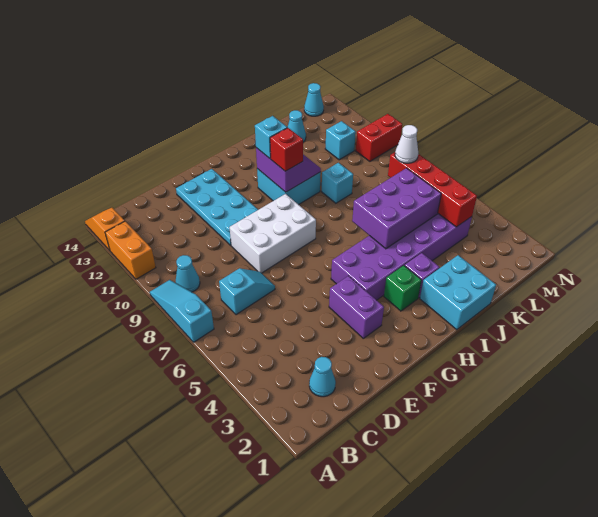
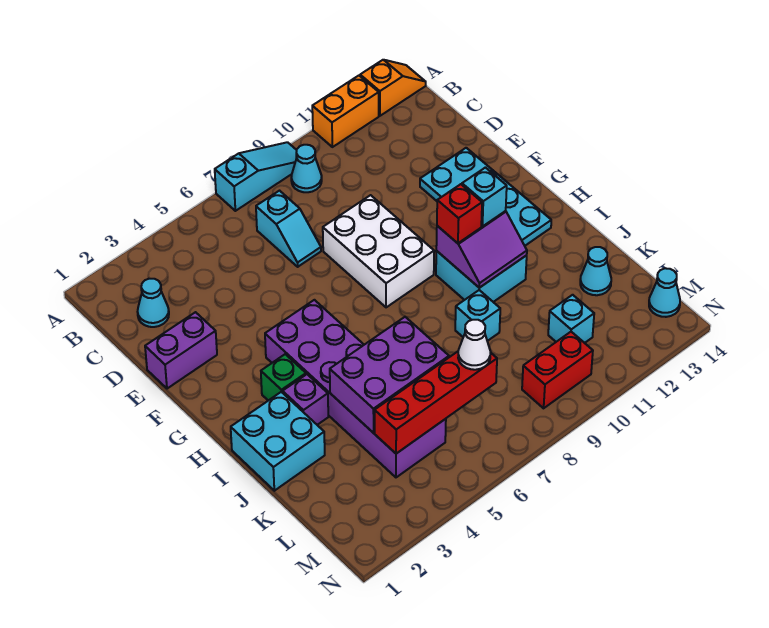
cyan 2x4 plate [176,169,258,245] -> cyan 2x4 plate turned to [420,148,551,246]
purple 1x2 brick [329,276,384,338] -> purple 1x2 brick moved to [145,312,217,389]
purple 2x3 brick [352,168,441,249] -> purple 2x3 brick turned to [330,317,449,433]
red 1x2 brick [356,114,402,161] -> red 1x2 brick turned to [522,332,593,408]

